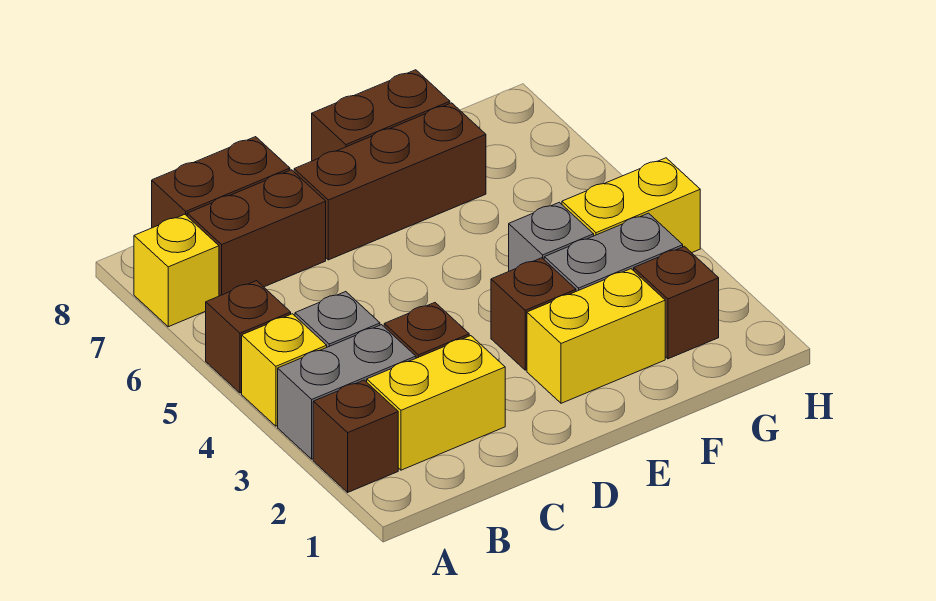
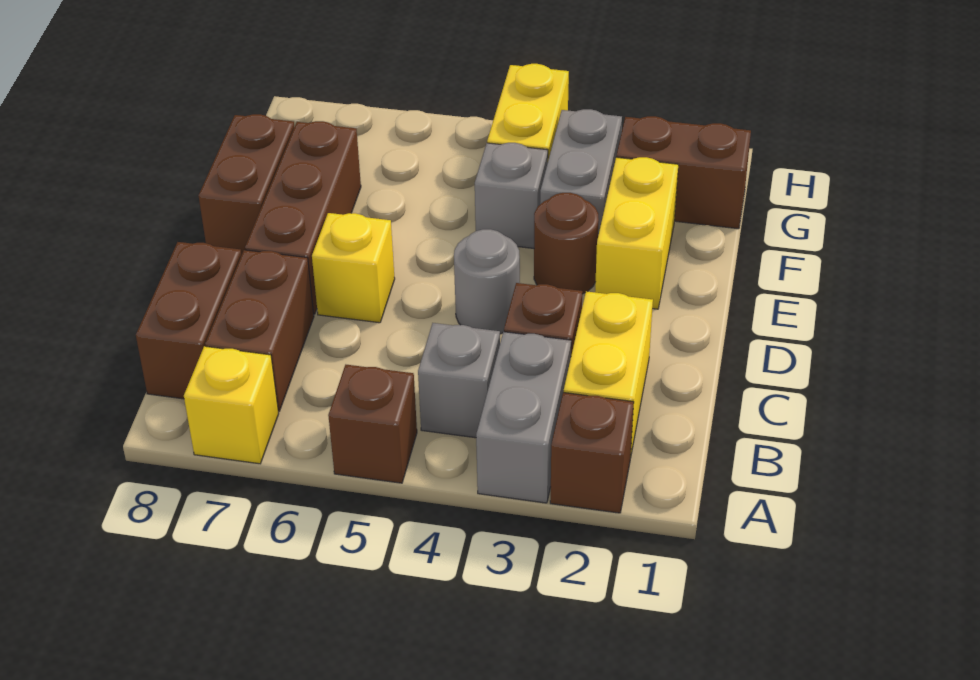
yellow 1x1 brick [242,314,327,426] -> yellow 1x1 brick moved to [312,213,395,323]
none -> grey 1x1 round brick [454,229,520,334]
brown 1x1 brick [491,258,576,370] -> brown 1x1 round brick [534,193,599,294]
brown 1x1 brick [634,246,719,359] -> brown 1x2 brick [616,116,751,229]

